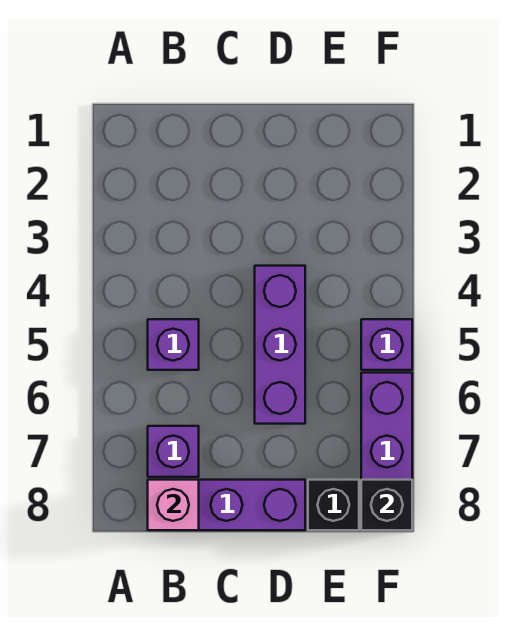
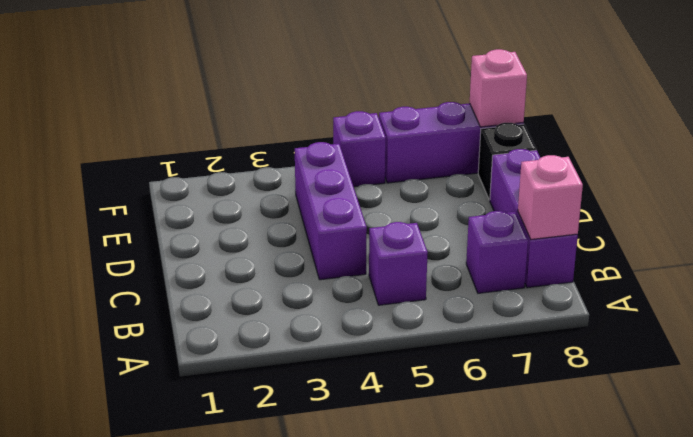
purple 1x3 brick [255,266,305,424] -> purple 1x3 brick turned to [295,142,367,280]
black 1x1 brick [361,480,412,530] -> pink 1x1 brick [470,49,527,127]

